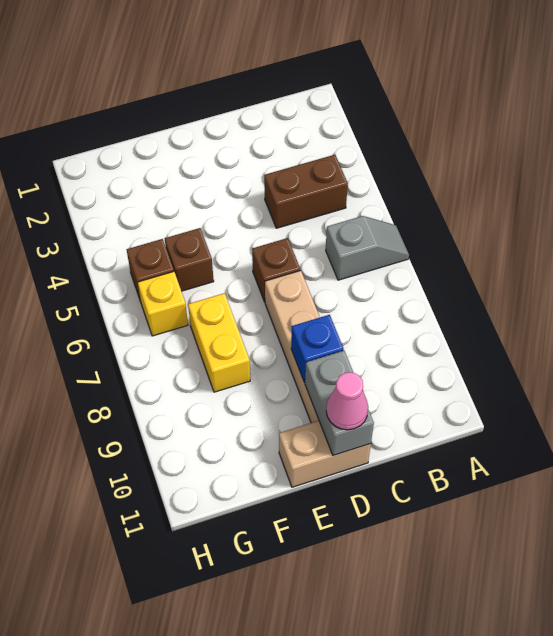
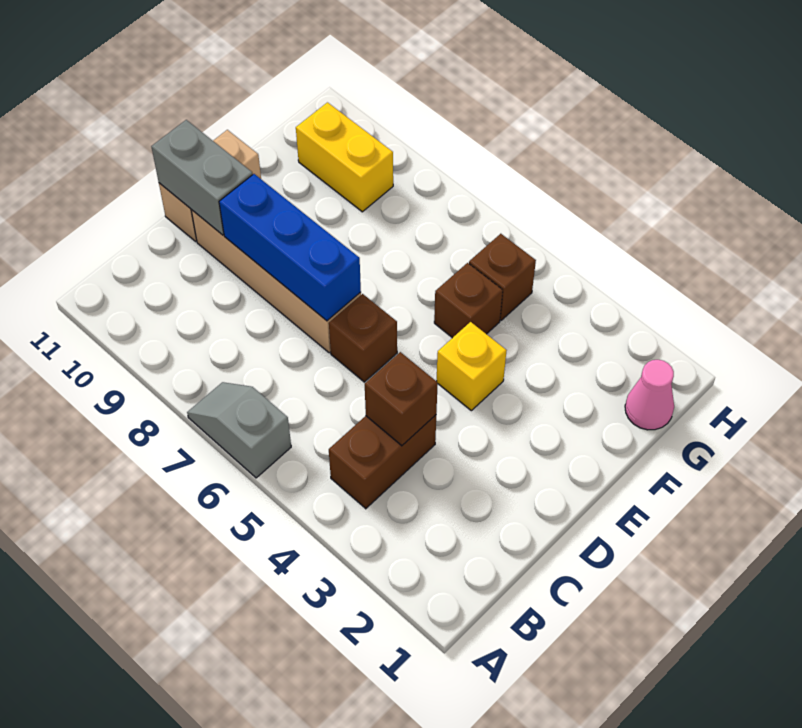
grey 1x2 slope [326,216,409,280] -> grey 1x2 slope turned to [187,382,291,478]
none -> brown 1x1 brick [365,352,438,446]
blue 1x1 brick [291,315,344,382] -> blue 1x3 brick [219,174,361,321]
pink 1x1 cone [326,372,368,430] -> pink 1x1 cone moved to [625,360,674,430]
yellow 1x2 brick [188,293,250,392] -> yellow 1x2 brick moved to [296,102,393,212]
yellow 1x1 brick [138,271,188,336] -> yellow 1x1 brick moved to [437,322,507,411]

